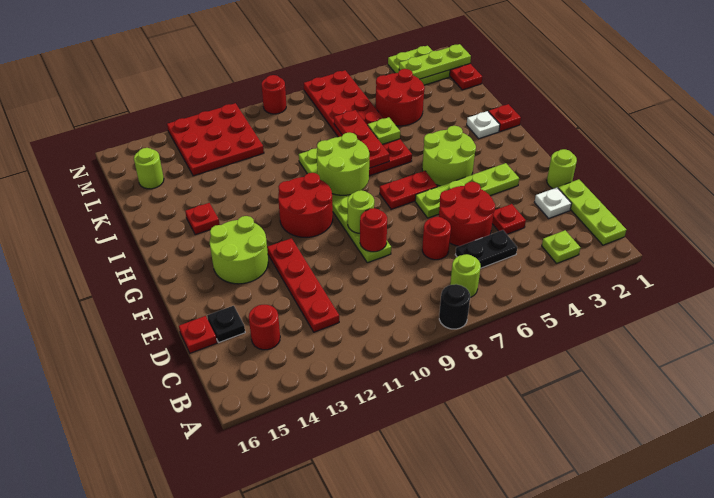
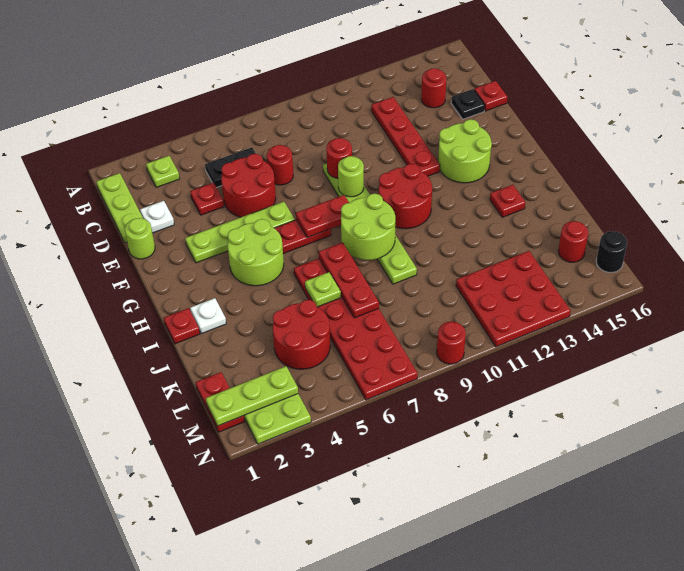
black 1x1 round brick [439,284,470,329] -> black 1x1 round brick moved to [596,231,627,272]
lime 1x1 round brick [450,254,481,297] -> none
none -> red 1x2 plate [296,195,349,238]
lime 1x1 round brick [134,148,164,189] -> red 1x1 round brick [558,221,588,262]

